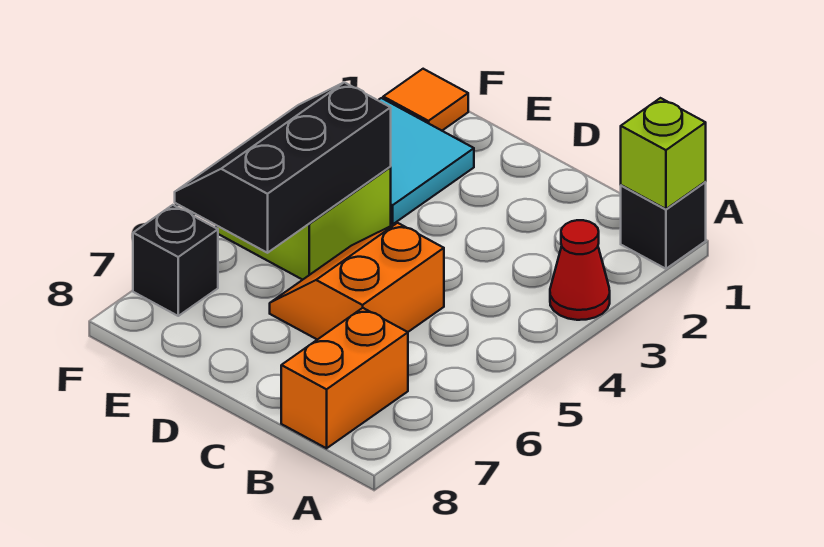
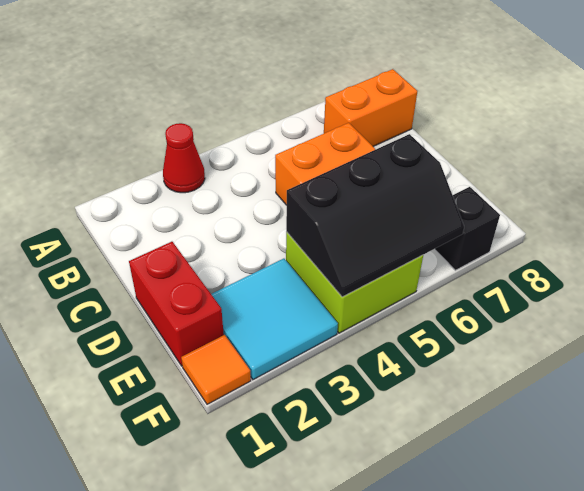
black 1x1 brick [621,182,706,269] -> none
lime 1x1 brick [621,98,706,209] -> none
none -> red 1x2 brick [129,242,224,366]

